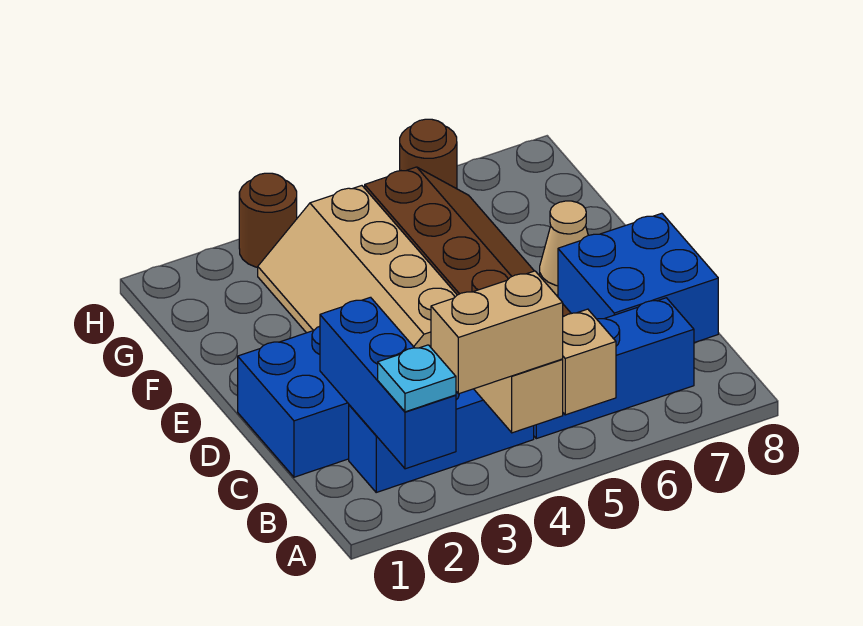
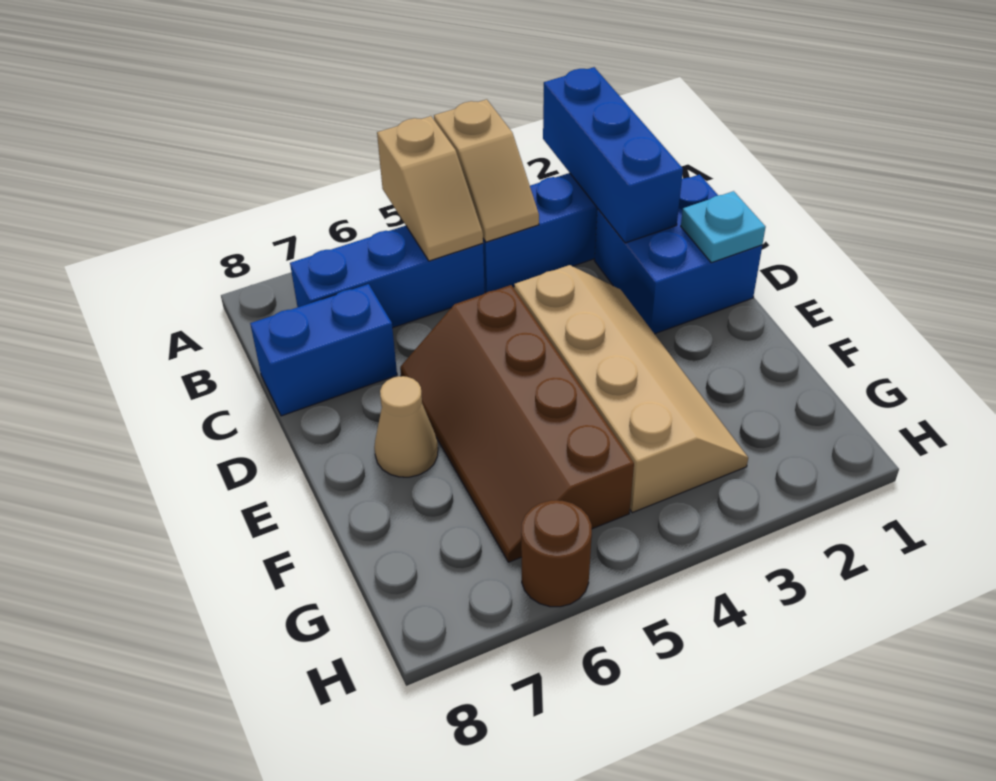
cyan 1x1 plate [378,345,456,412] -> cyan 1x1 plate moved to [681,191,766,263]
tan 1x2 brick [431,271,563,394] -> none
blue 2x2 brick [558,213,718,343] -> blue 1x2 brick [250,284,397,416]
brown 1x1 round brick [239,173,297,267] -> none

